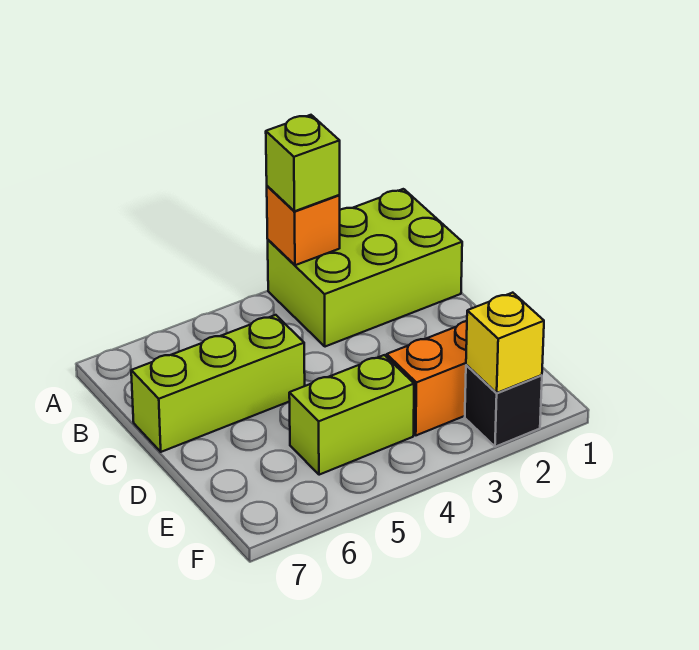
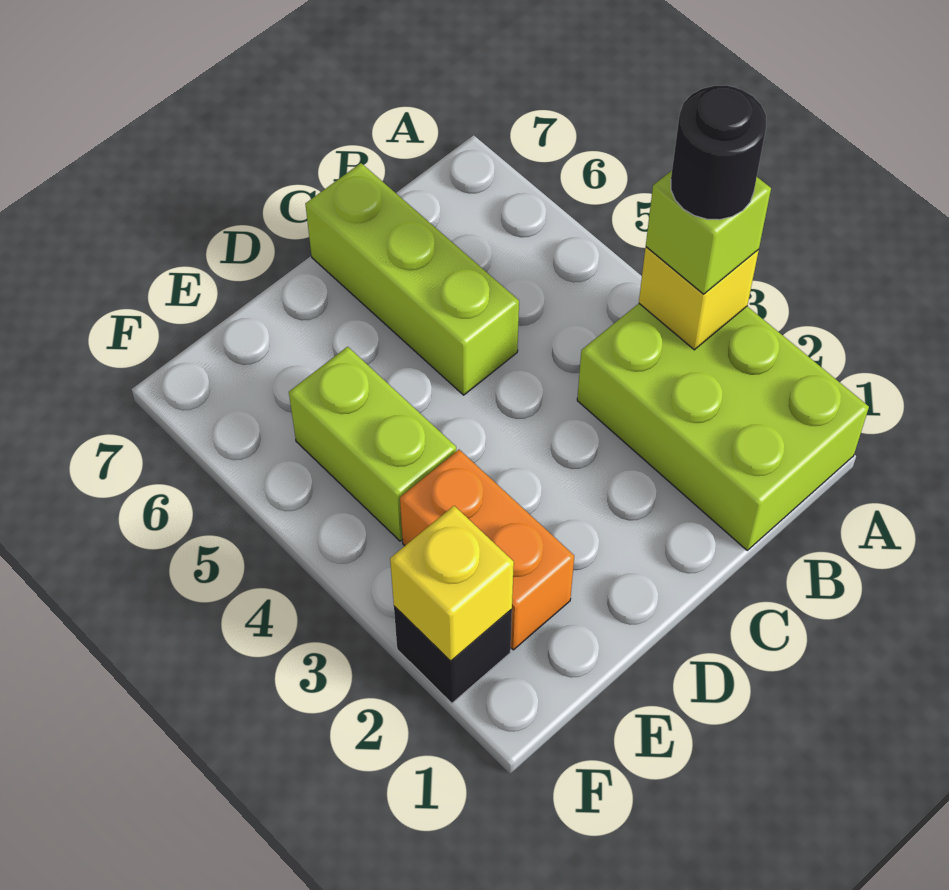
orange 1x1 brick [267,186,340,265] -> yellow 1x1 brick [639,247,759,350]
none -> black 1x1 round brick [671,85,766,220]

